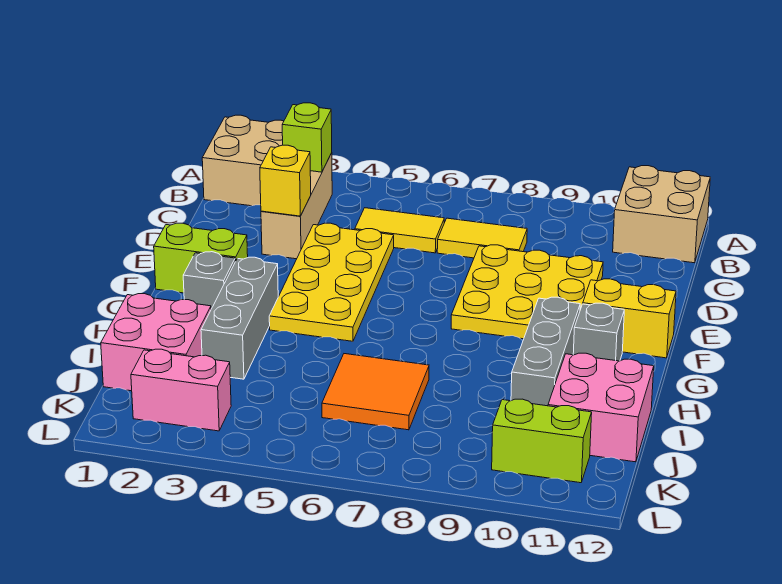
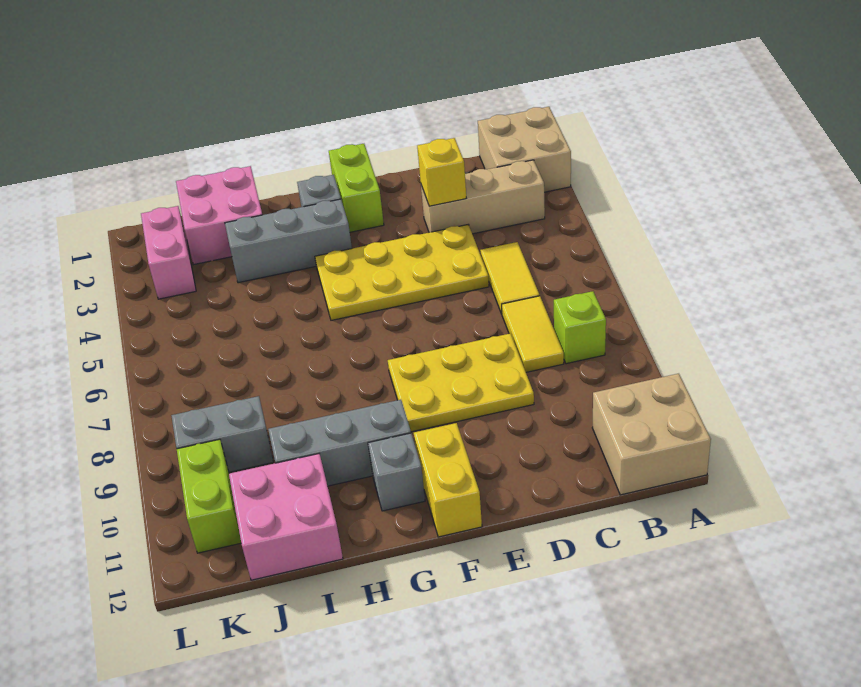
lime 1x1 brick [282,103,332,172] -> lime 1x1 brick moved to [554,291,606,364]
yellow 3x3 plate [451,245,603,339] -> yellow 2x3 plate [388,333,534,432]
orange 2x2 tile [322,354,429,430] -> none
none -> grey 1x2 brick [171,396,273,472]

